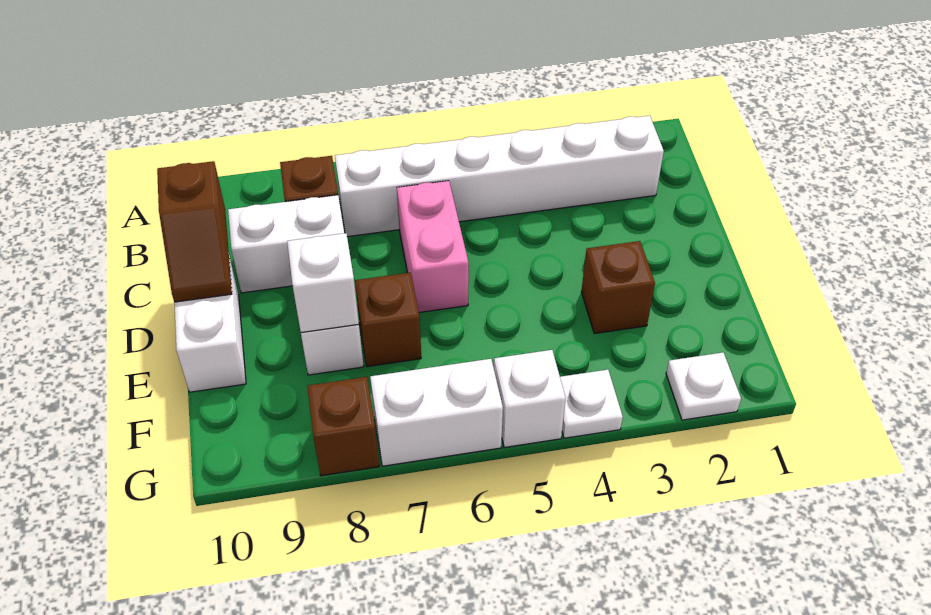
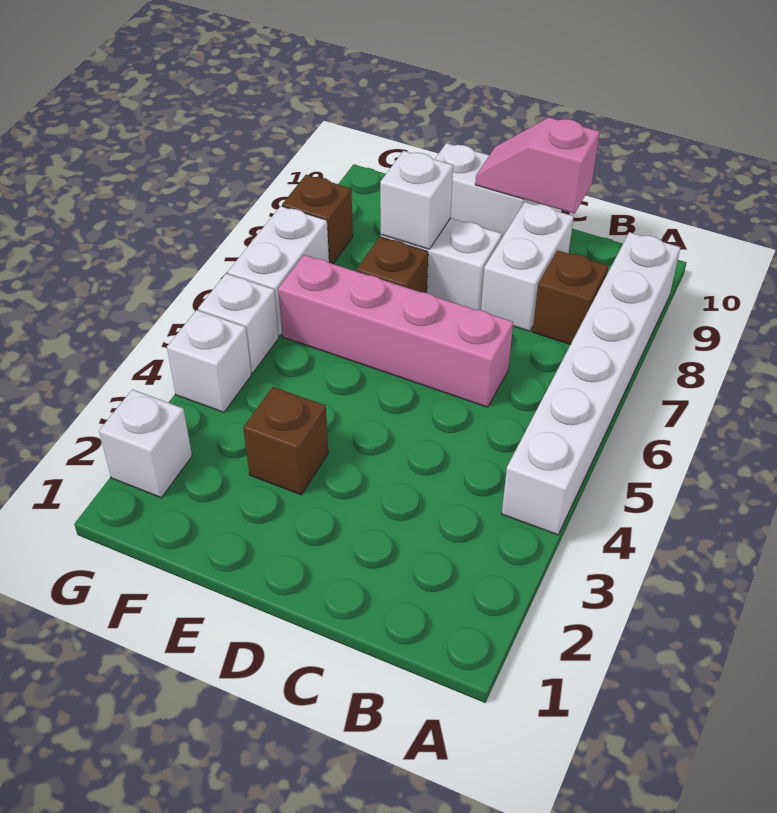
white 1x6 brick [335,116,664,237] -> white 1x6 brick moved to [502,232,681,535]
pink 1x2 brick [397,181,469,312] -> pink 1x4 brick [278,255,513,407]
brown 1x2 slope [157,161,232,302] -> pink 1x2 slope [475,117,600,214]
white 1x1 plate [666,353,741,420] -> white 1x1 brick [99,390,192,498]
white 1x1 plate [560,370,623,438] -> white 1x1 brick [167,310,251,412]

